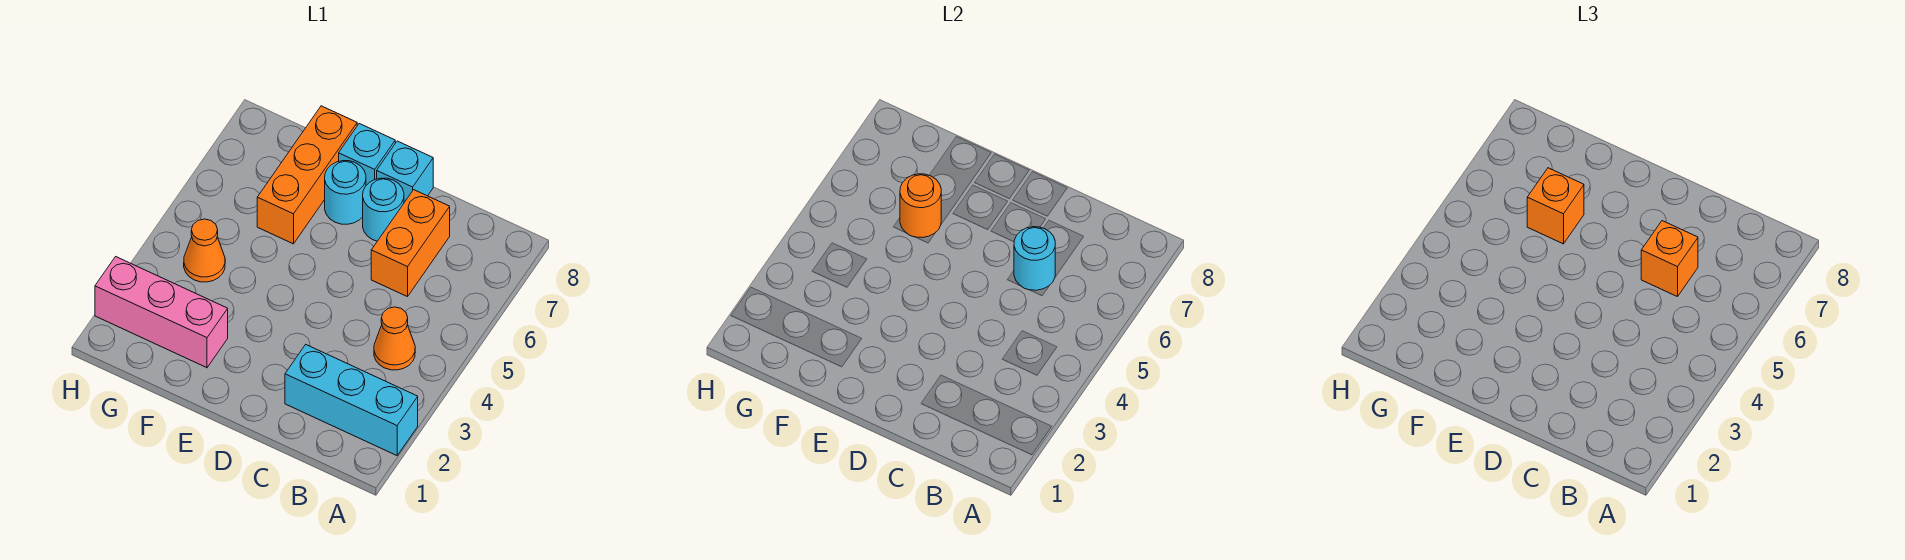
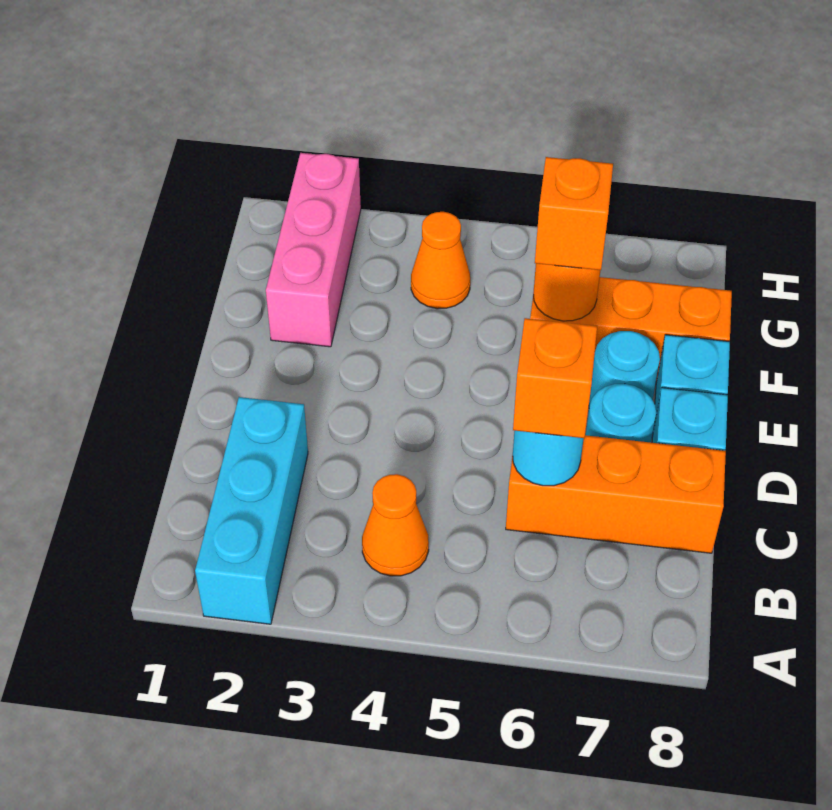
orange 1x2 brick [371,190,450,297] -> orange 1x3 brick [506,435,726,553]

